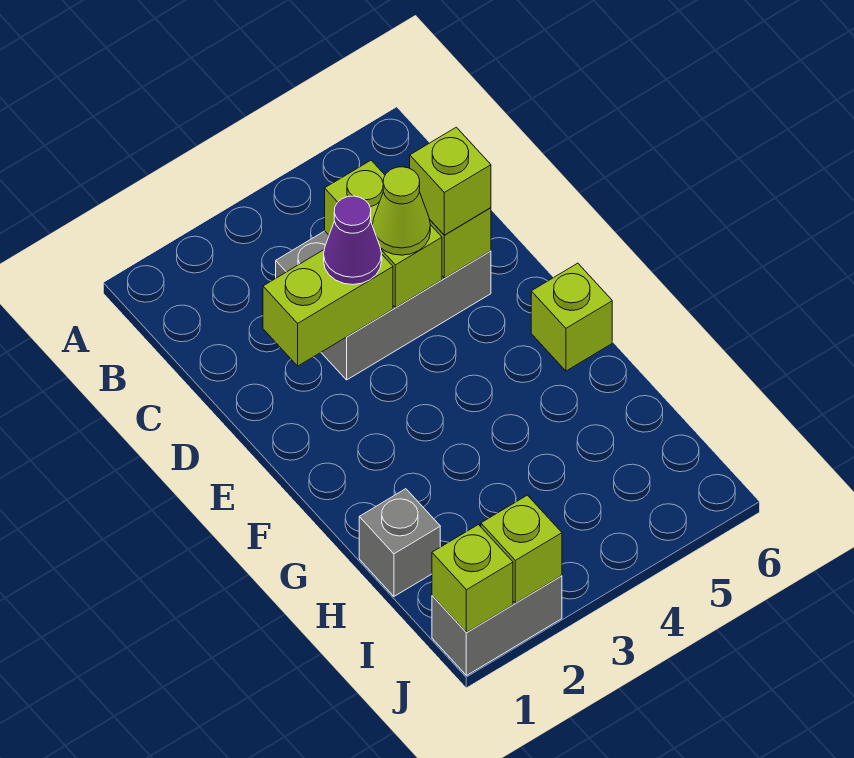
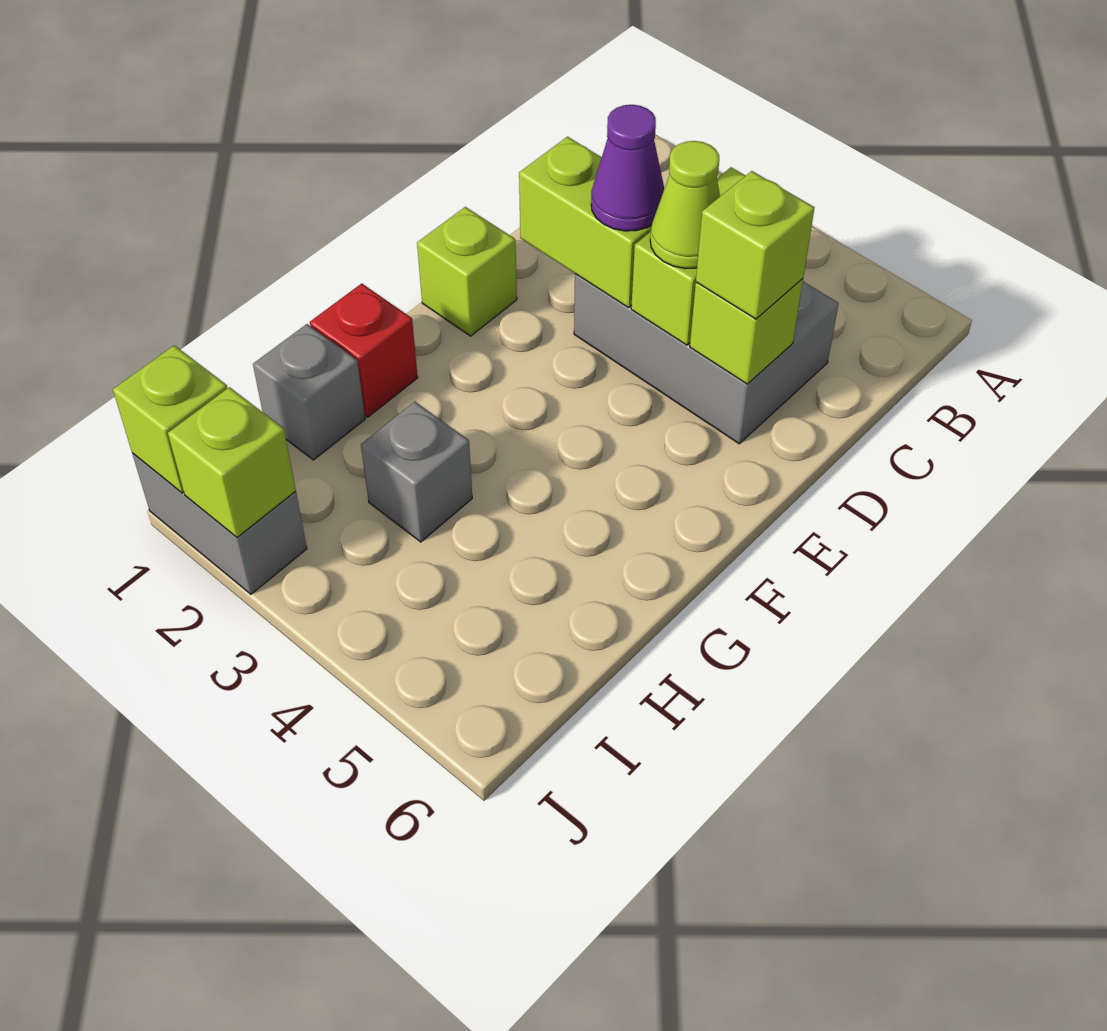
lime 1x1 brick [531,263,612,371] -> lime 1x1 brick moved to [417,207,517,336]
none -> red 1x1 brick [310,283,418,417]
none -> grey 1x1 brick [361,402,472,542]

